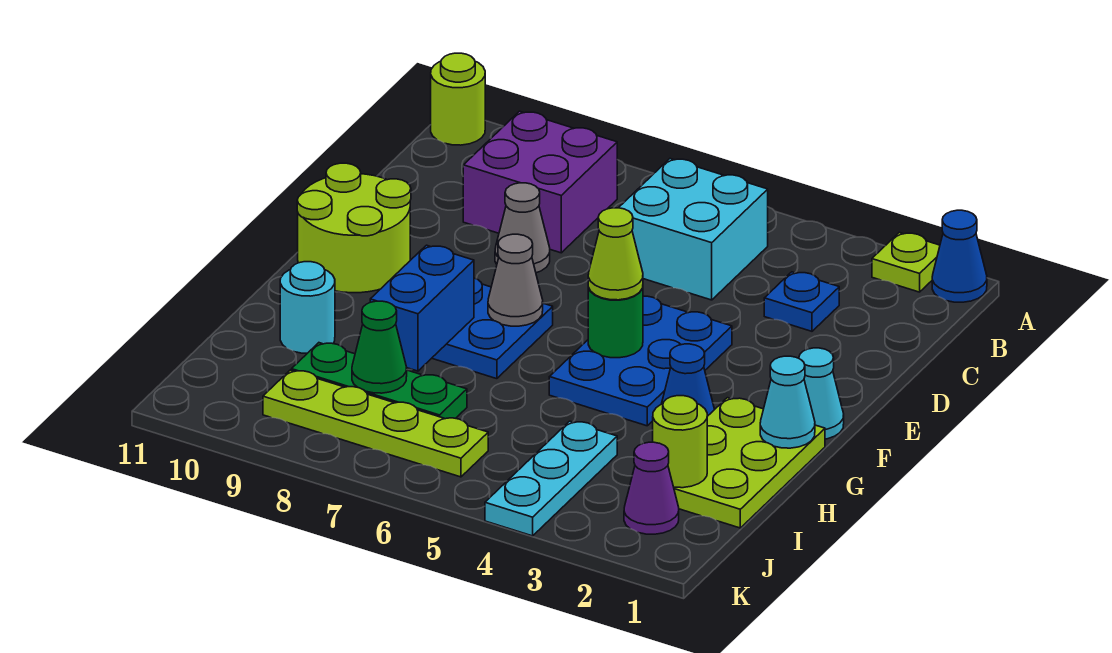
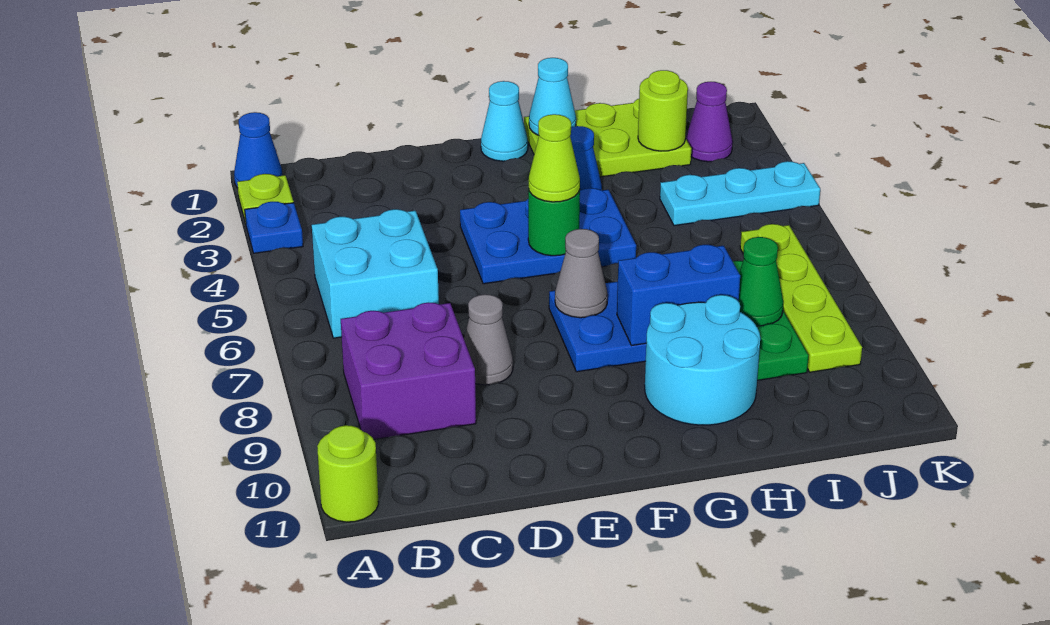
blue 1x1 plate [764,272,839,331] -> blue 1x1 plate moved to [245,202,303,253]
lime 2x2 round brick [297,163,411,293] -> none
cyan 1x1 round brick [280,262,335,353] -> cyan 2x2 round brick [645,295,760,425]

